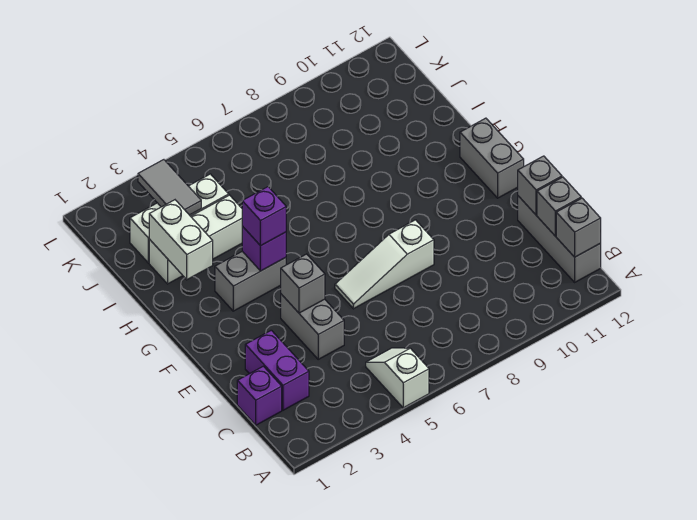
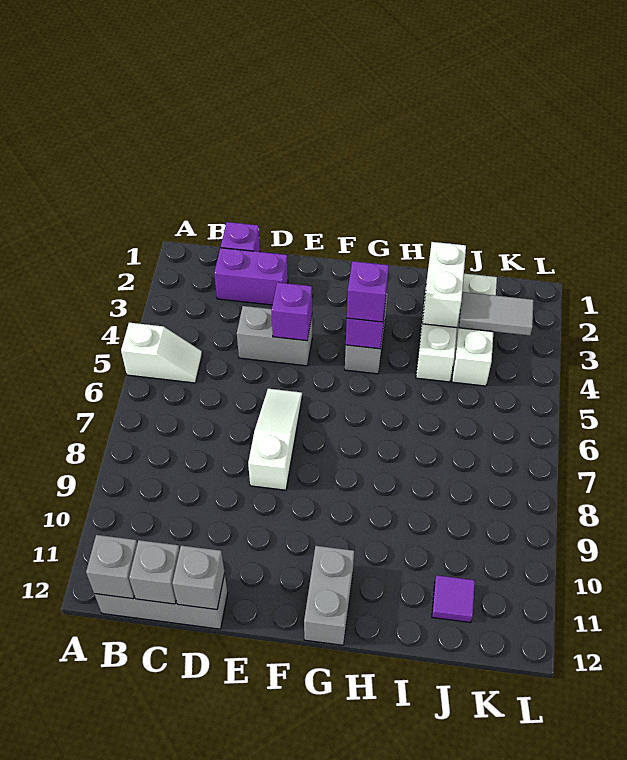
grey 1x1 brick [281,254,325,313] -> purple 1x1 brick [272,282,312,341]
grey 1x2 brick [460,118,524,198] -> grey 1x2 brick turned to [304,546,354,645]
white 1x2 brick [149,200,213,280] -> white 1x2 brick turned to [422,242,466,328]
none -> purple 1x1 tile [432,575,475,623]

